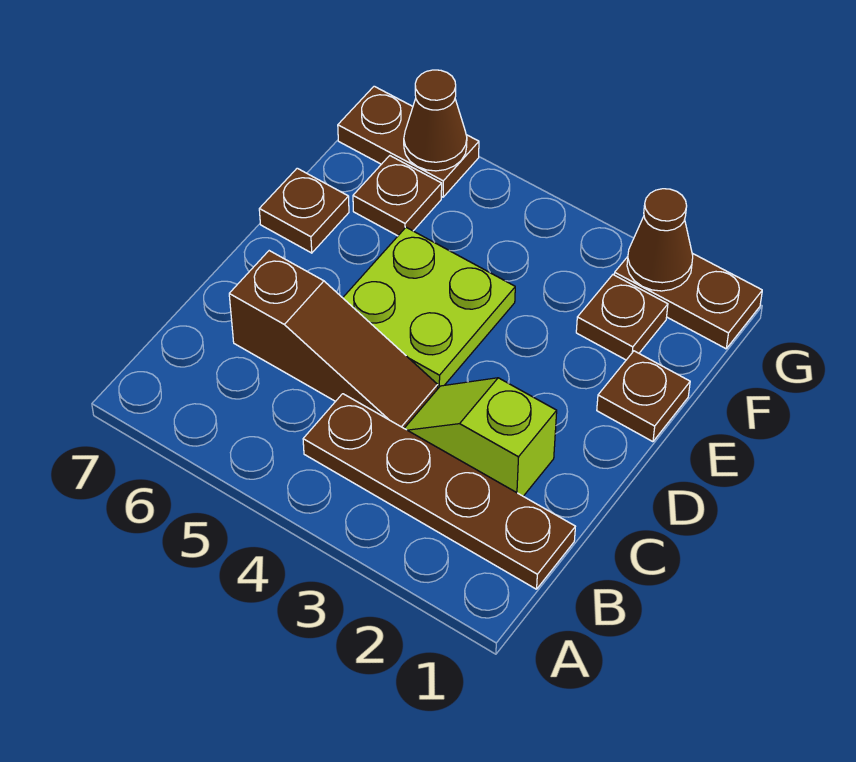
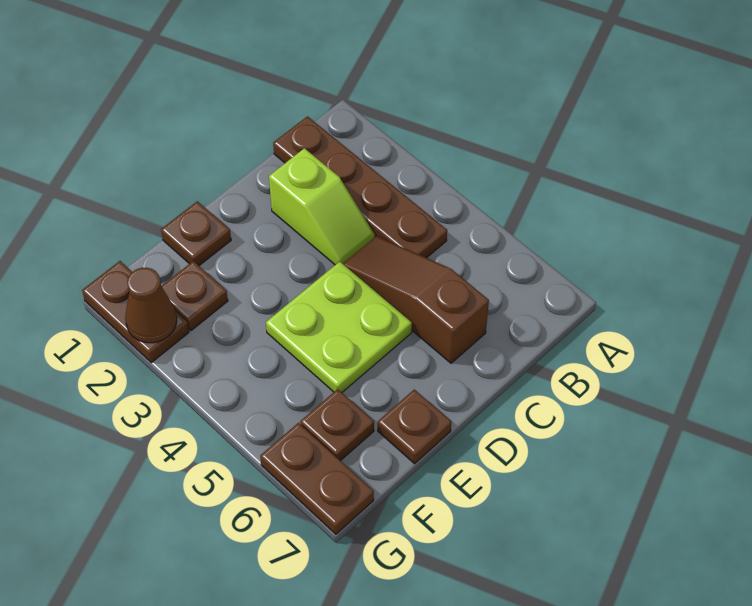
brown 1x1 cone [404,70,467,171] -> none

